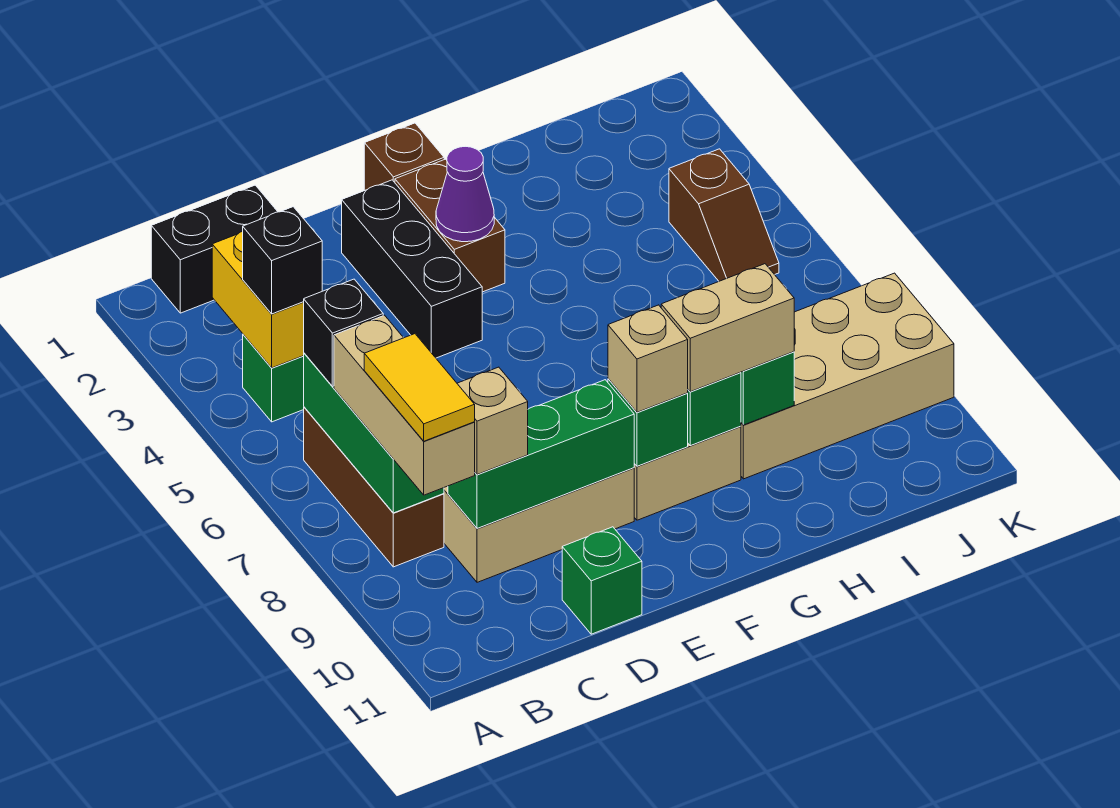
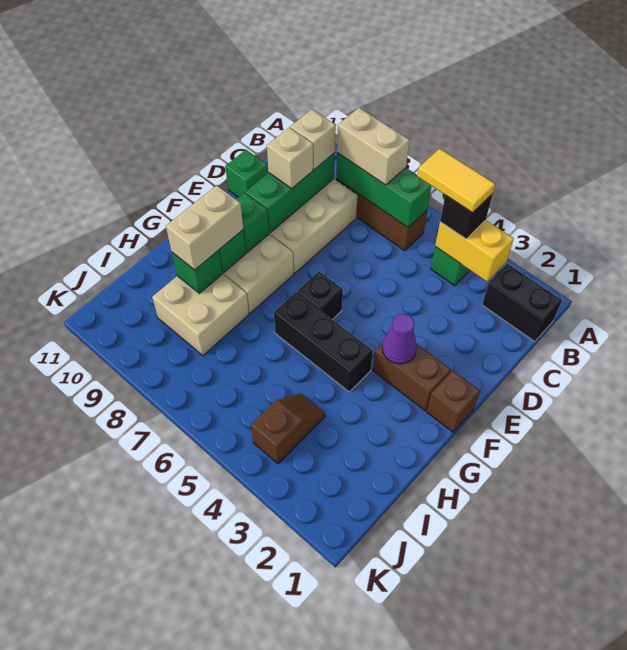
black 1x2 brick [151,185,278,313] -> black 1x2 brick turned to [482,264,562,342]
black 1x1 brick [304,279,383,387] -> black 1x1 brick moved to [297,271,343,320]
tan 1x3 brick [334,315,475,495] -> tan 1x2 brick [337,108,410,185]
yellow 1x2 tile [364,334,475,441] -> yellow 1x2 tile moved to [417,149,495,213]
black 1x3 brick [342,180,482,358] -> black 1x3 brick moved to [274,292,373,392]
tan 1x1 brick [608,305,688,412] -> tan 1x1 brick moved to [267,128,313,188]
tan 2x4 brick [741,273,954,479] -> tan 2x2 brick [152,274,249,356]
brown 1x2 slope [669,149,779,281] -> brown 1x2 slope turned to [251,393,325,464]

